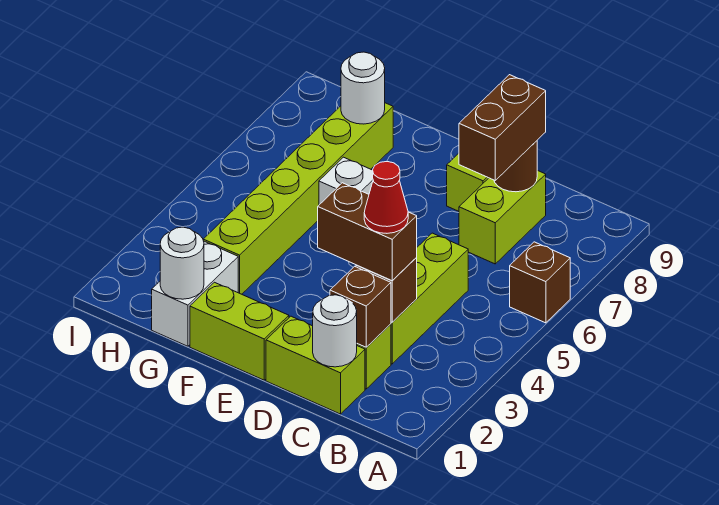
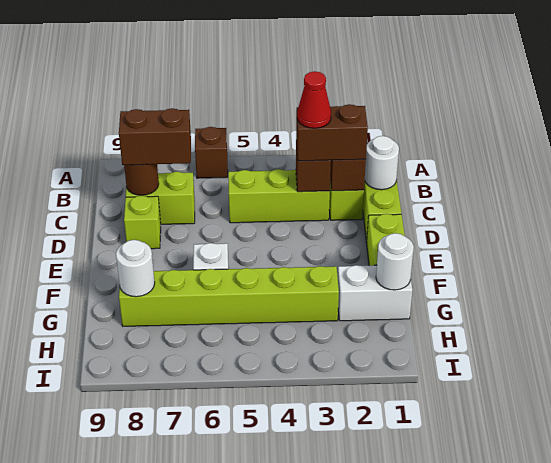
brown 1x2 brick [318,183,417,281] -> brown 1x2 brick turned to [296,104,368,161]

